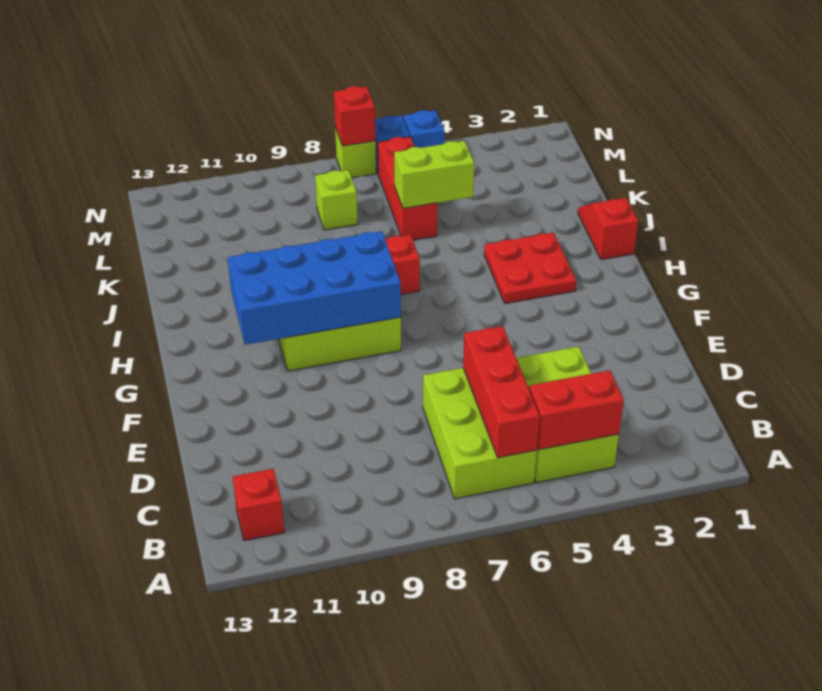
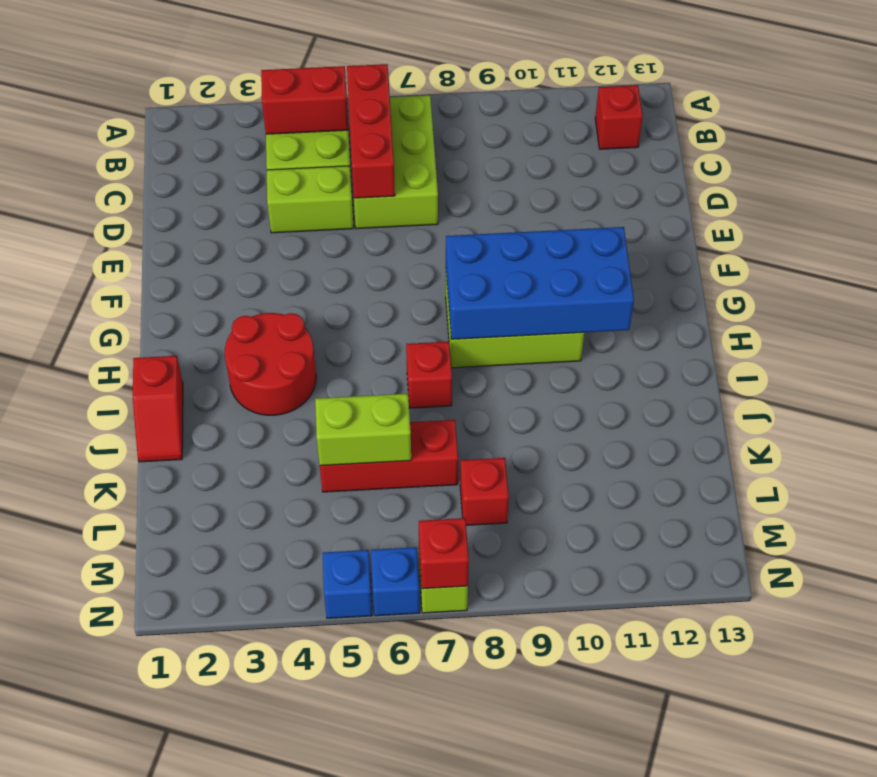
red 2x2 plate [484,233,576,304] -> red 2x2 round brick [225,313,316,415]
red 1x3 brick [378,137,437,240] -> red 1x3 brick turned to [320,420,458,492]
lime 1x1 brick [315,170,358,230] -> red 1x1 brick [460,458,509,525]

